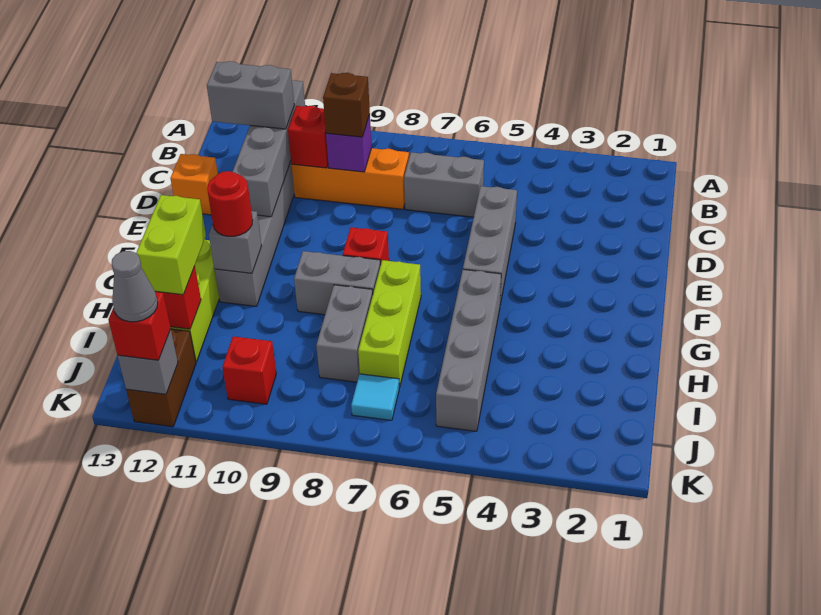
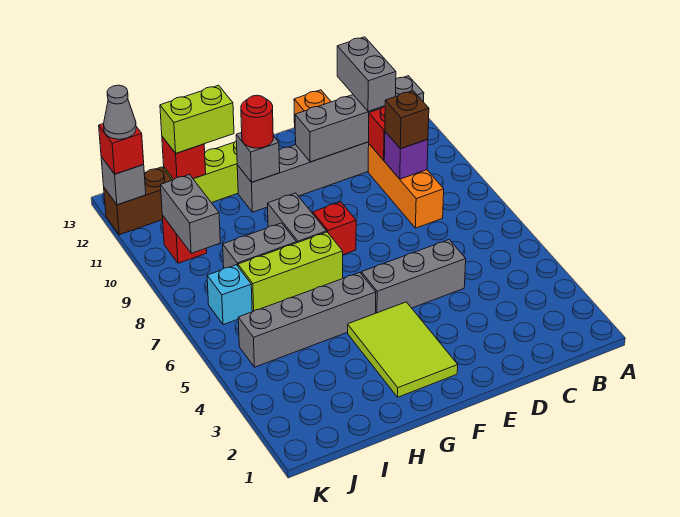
grey 1x2 brick [404,152,484,217] -> grey 1x2 brick moved to [161,175,220,253]
none -> lime 2x3 tile [348,302,458,397]
cyan 1x1 tile [351,374,399,420] -> cyan 1x1 brick [207,265,252,325]

